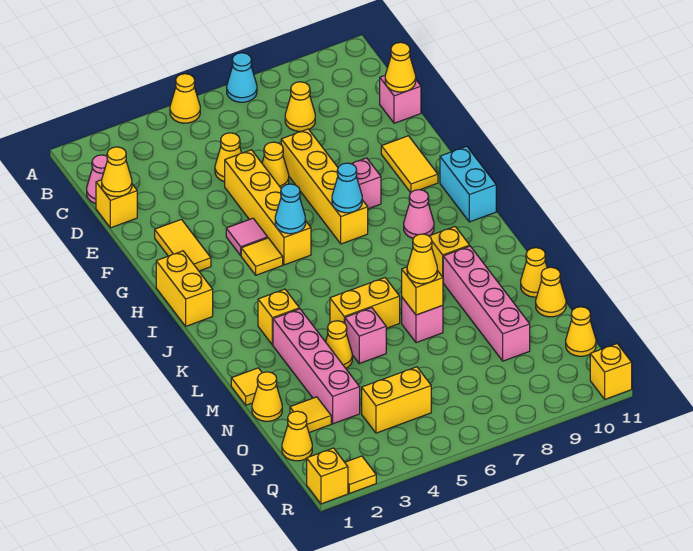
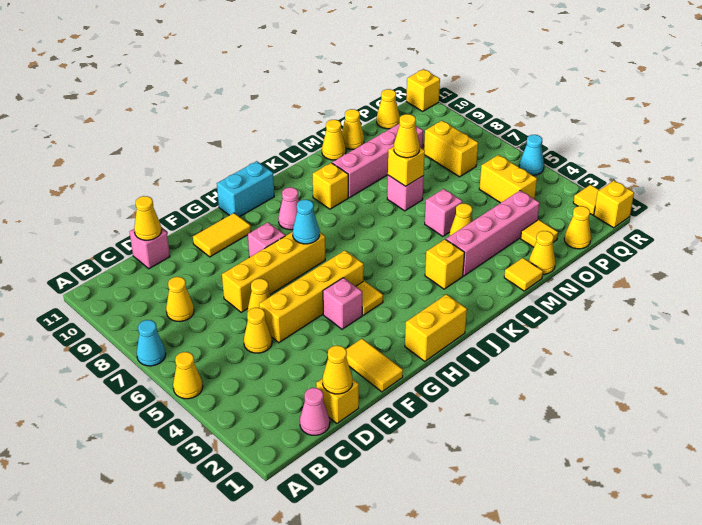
yellow 1x2 tile [155,219,211,271] -> yellow 1x2 tile turned to [346,339,403,392]
pink 1x1 tile [226,218,268,255] -> pink 1x1 brick [323,278,362,329]
cyan 1x1 cone [275,184,306,234] -> cyan 1x1 cone moved to [519,135,544,175]
yellow 1x2 brick [330,278,400,328] -> yellow 1x2 brick moved to [424,121,478,177]

